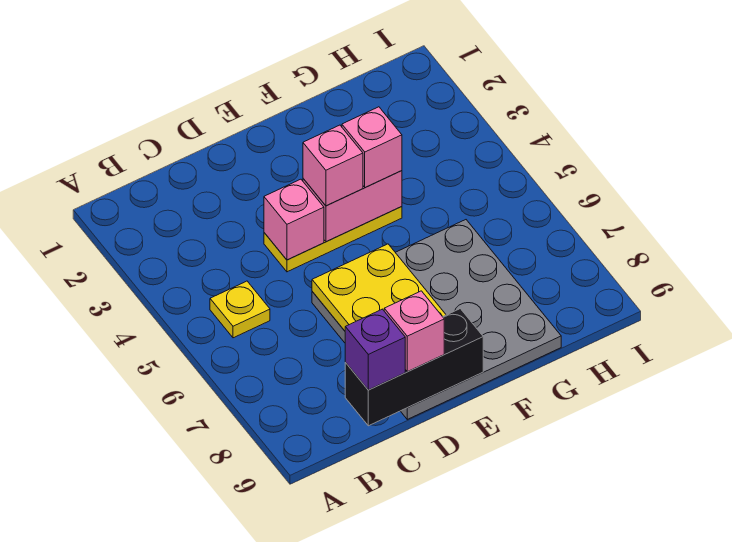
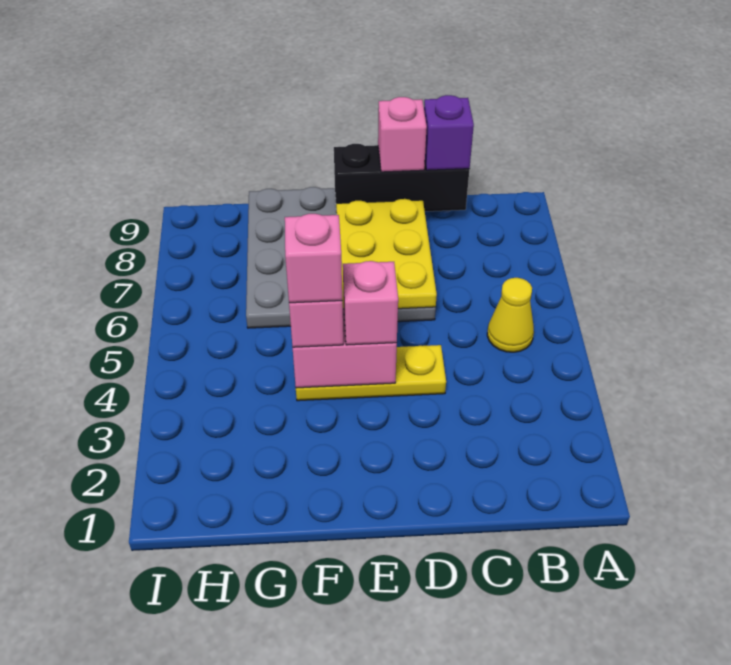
yellow 1x1 plate [210,281,270,338] -> yellow 1x1 cone [487,278,534,352]
pink 1x1 brick [264,179,324,260] -> pink 1x1 brick moved to [285,214,342,303]

